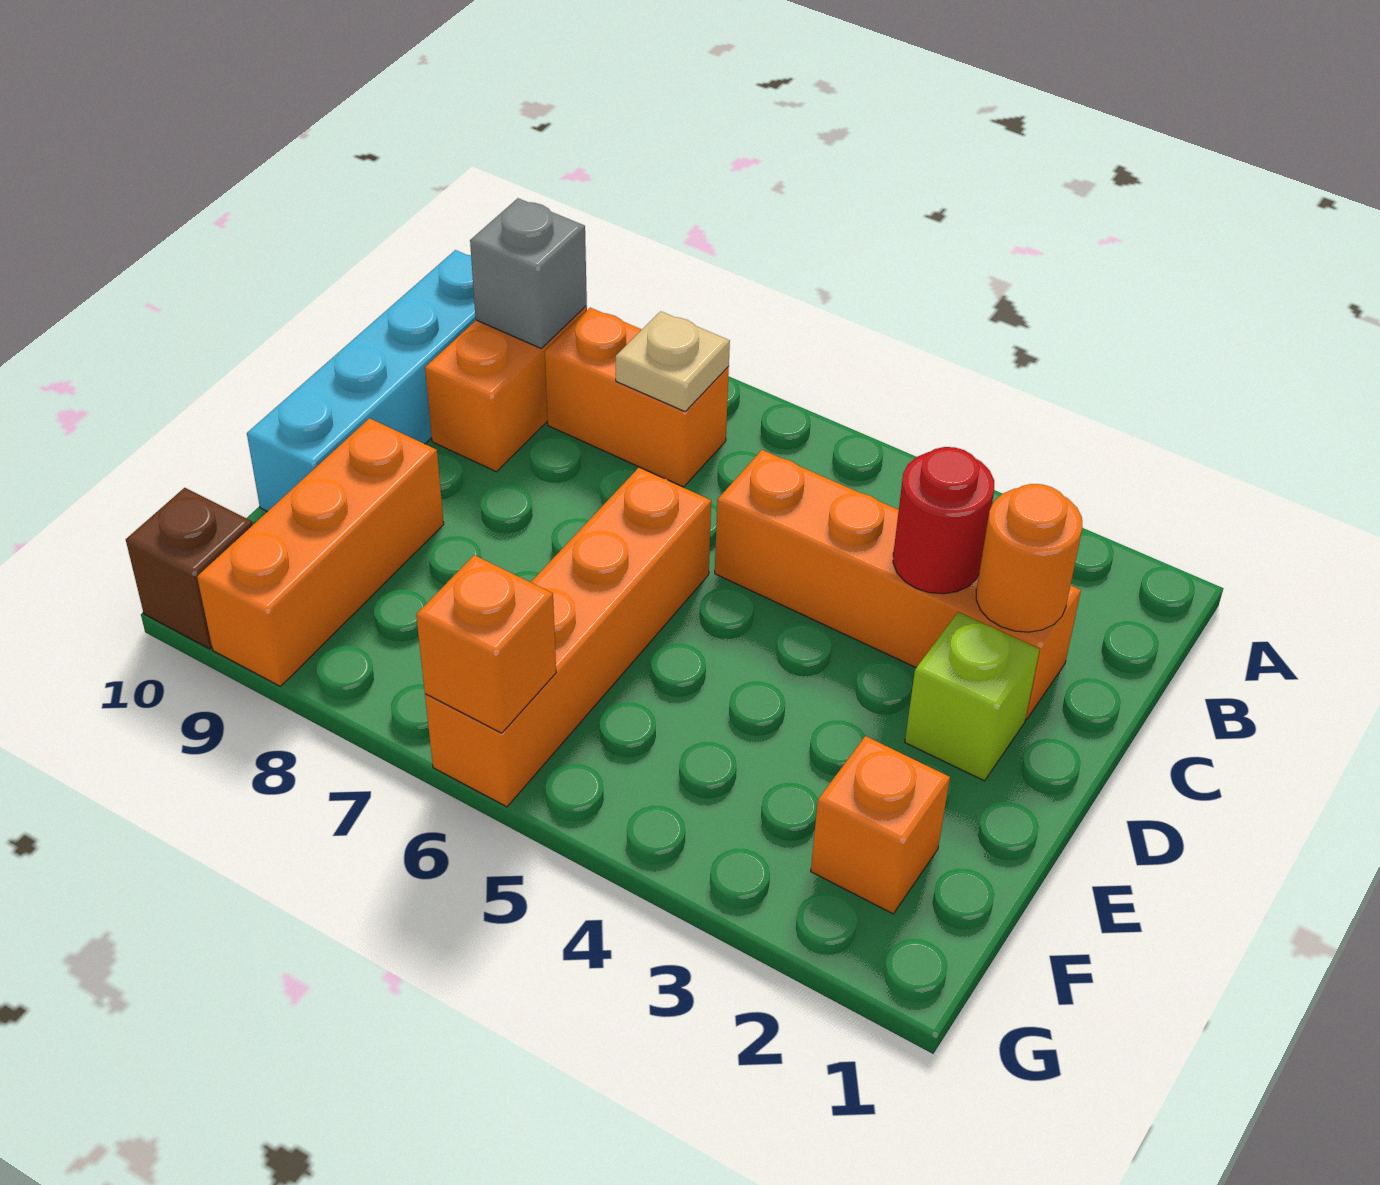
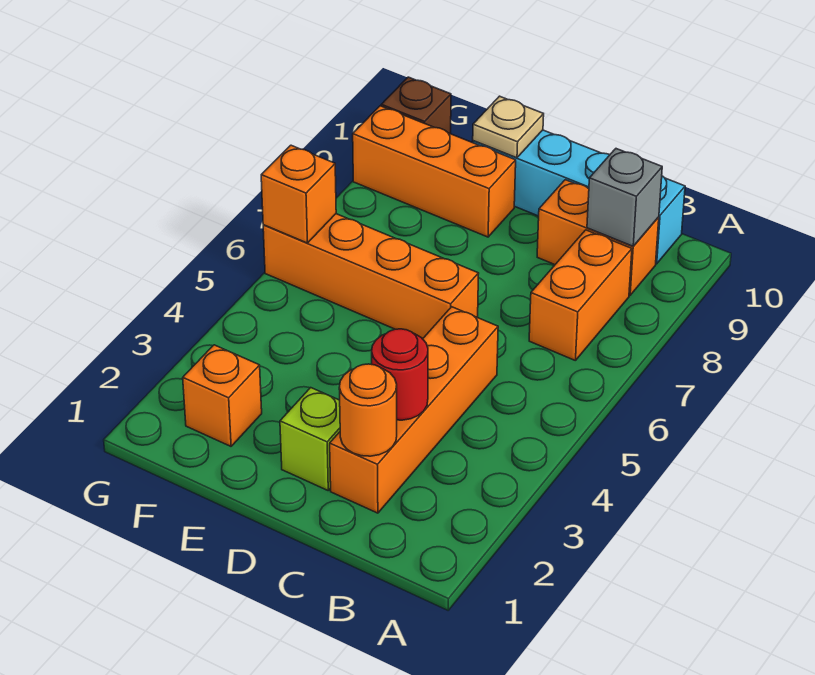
tan 1x1 plate [616,311,730,411] -> tan 1x1 plate moved to [473,96,544,158]

